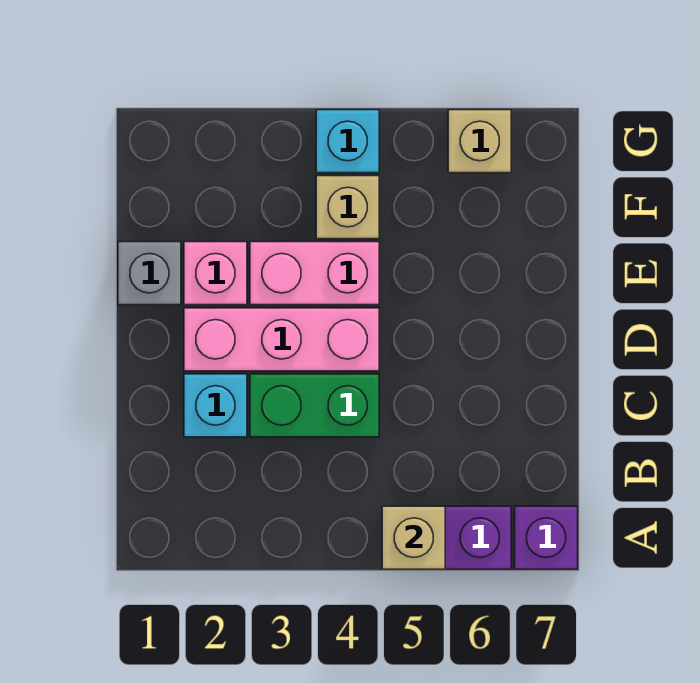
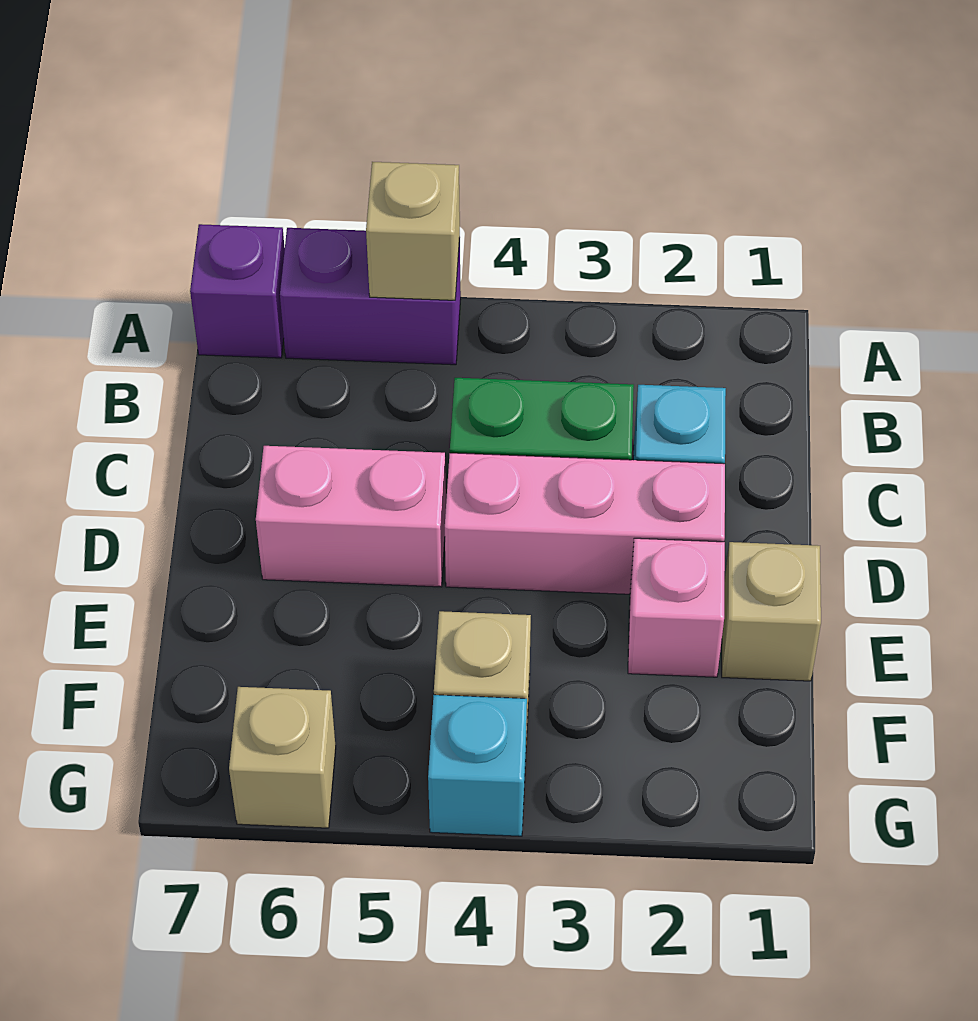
grey 1x1 brick [118,242,181,305] -> tan 1x1 brick [722,542,821,681]
pink 1x2 brick [250,242,379,305] -> pink 1x2 brick moved to [256,446,446,587]

